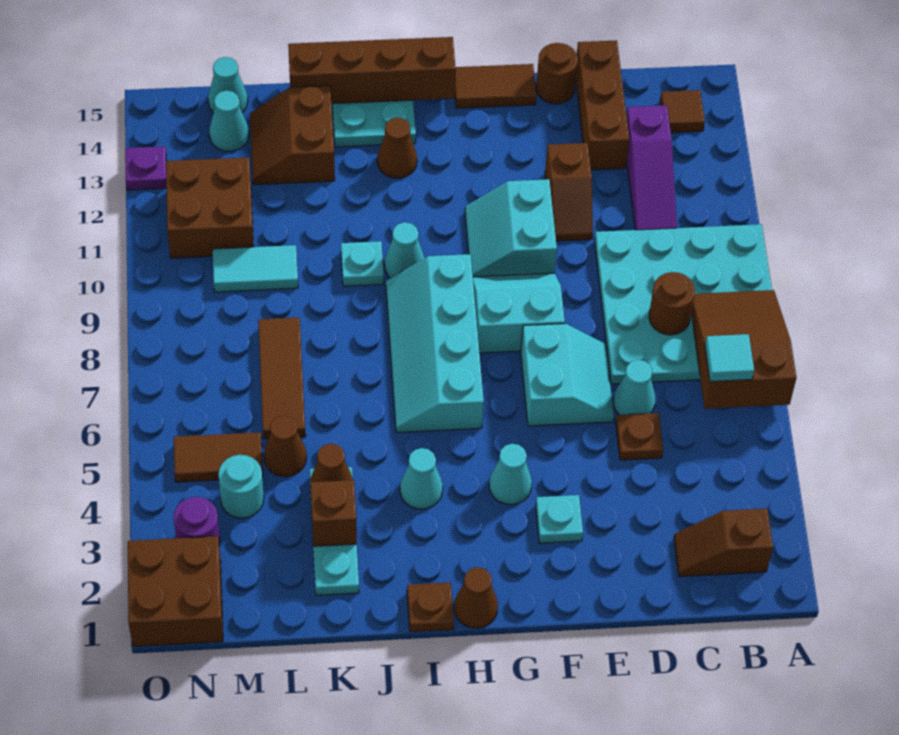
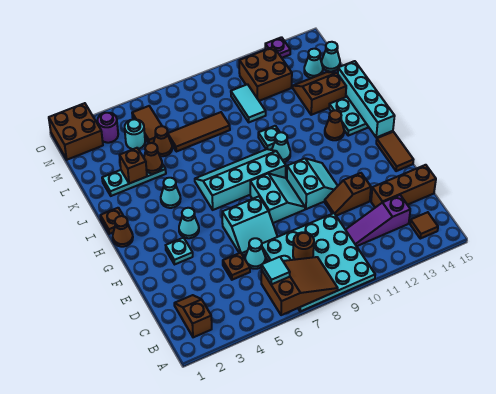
brown 1x1 round brick [536,43,578,104] -> none
cyan 2x2 slope [465,179,557,277] -> cyan 2x2 slope turned to [287,158,337,209]
brown 1x4 brick [288,37,456,104] -> cyan 1x4 brick [338,61,395,137]

